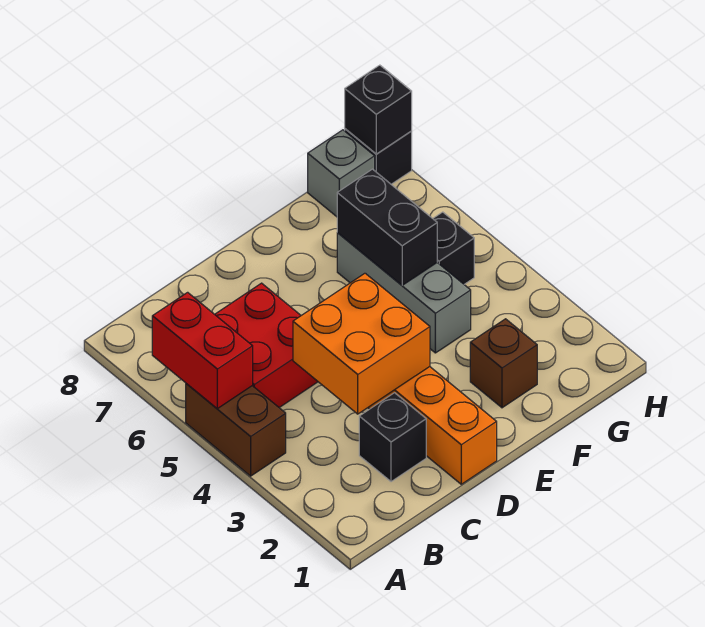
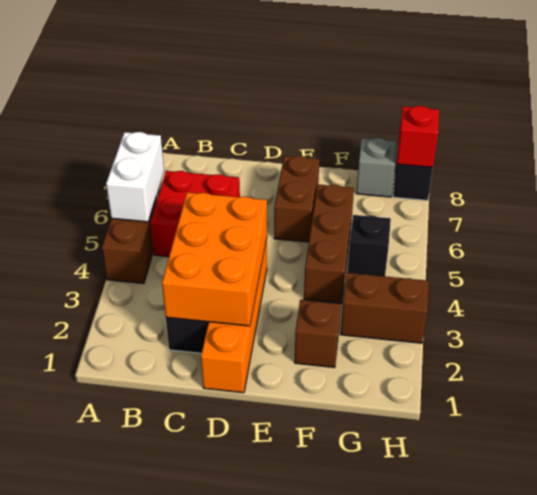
red 1x2 brick [152,292,253,409] -> white 1x2 brick [106,132,164,222]
orange 2x2 brick [293,273,430,414] -> orange 2x3 brick [162,192,267,326]
none -> brown 1x2 brick [274,156,319,242]
grey 1x3 brick [337,233,471,353] -> brown 1x3 brick [304,185,354,304]
black 1x2 brick [337,169,437,285] -> none
none -> brown 1x2 brick [341,273,429,343]
black 1x1 brick [345,65,412,154] -> red 1x1 brick [397,106,439,167]

